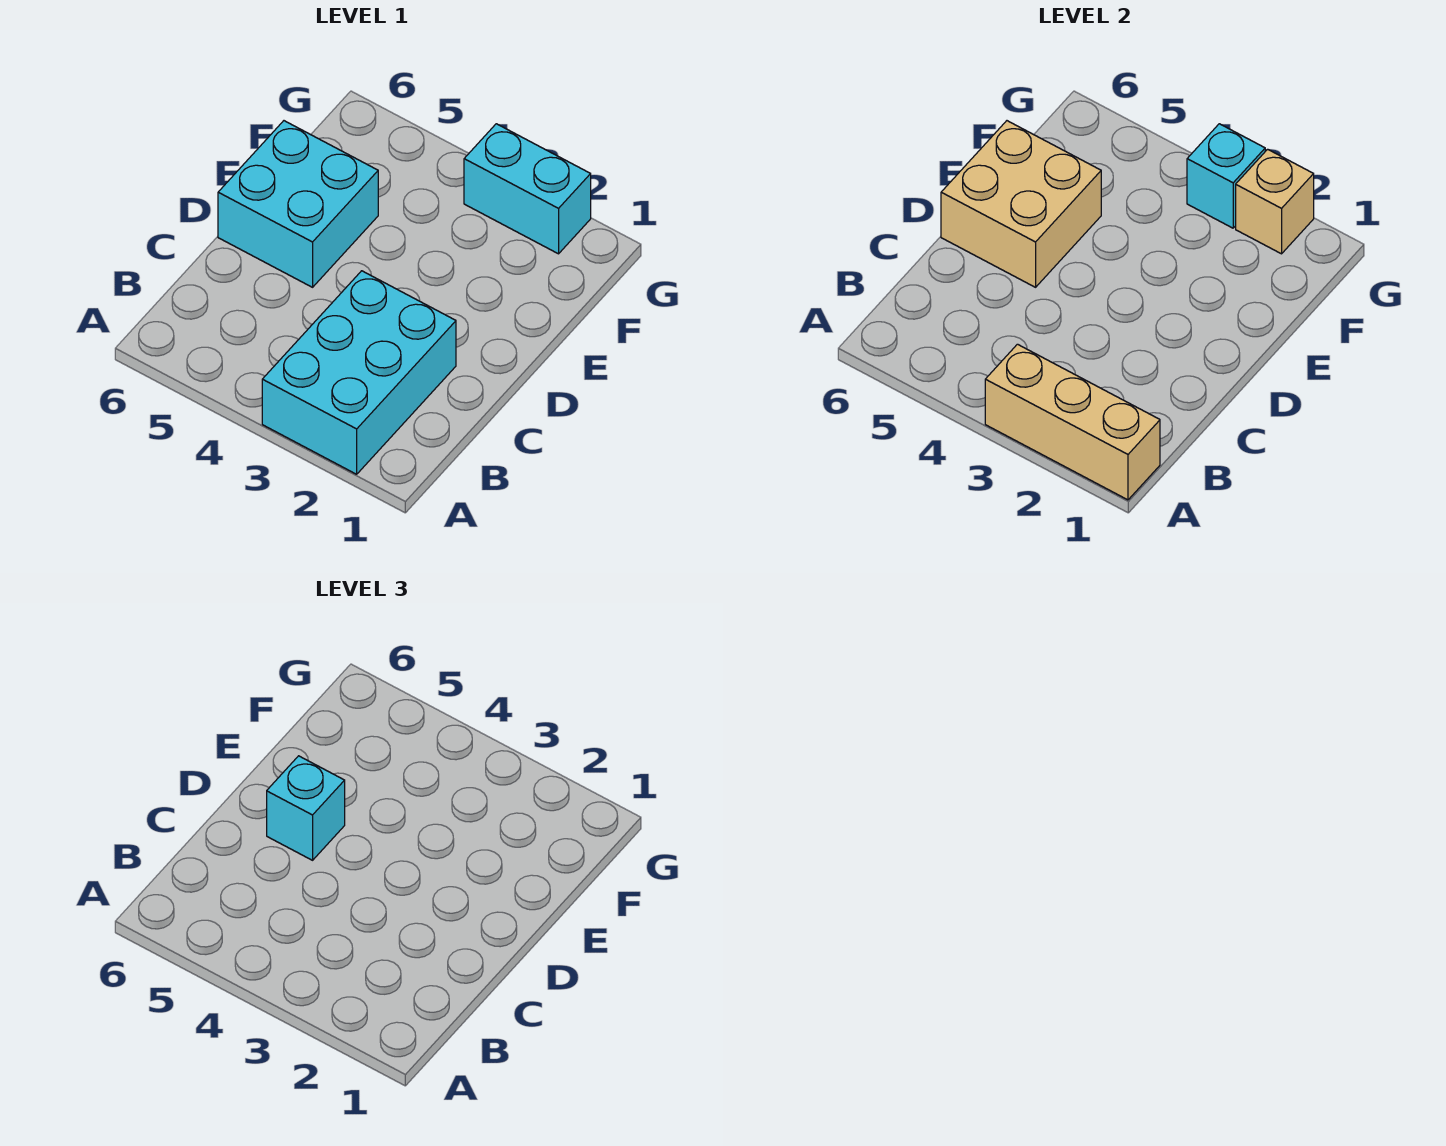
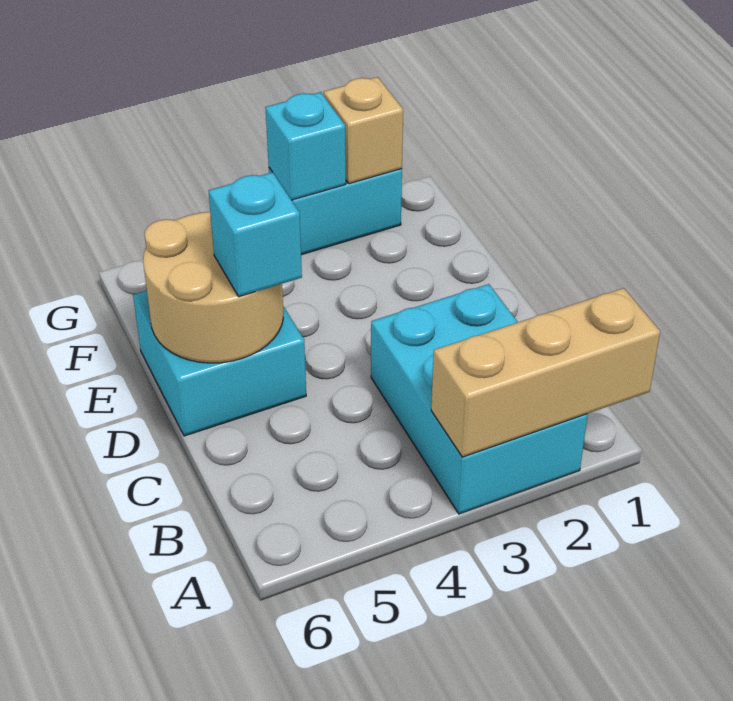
tan 2x2 brick [941,121,1101,287] -> tan 2x2 round brick [143,212,283,363]

